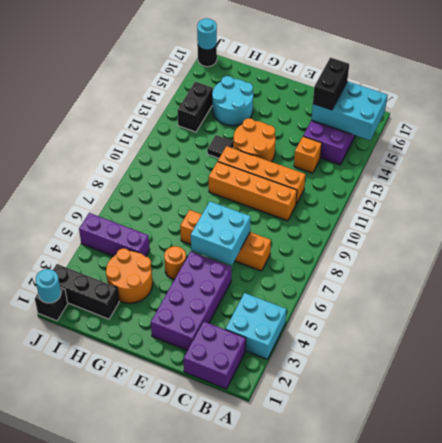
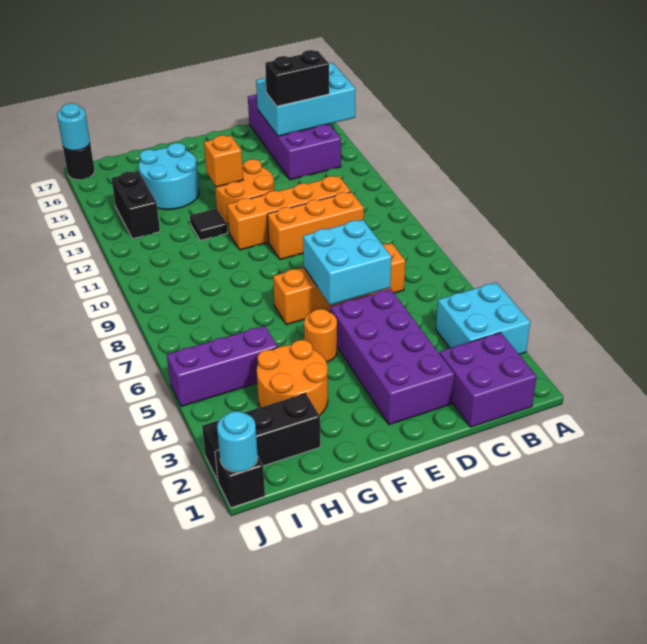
orange 1x4 brick [209,162,297,221] -> orange 1x3 brick [267,192,364,259]
orange 1x1 brick [294,136,322,173] -> orange 1x1 brick moved to [204,135,243,187]
black 1x2 brick [313,58,349,110] -> black 1x2 brick turned to [265,50,329,106]

